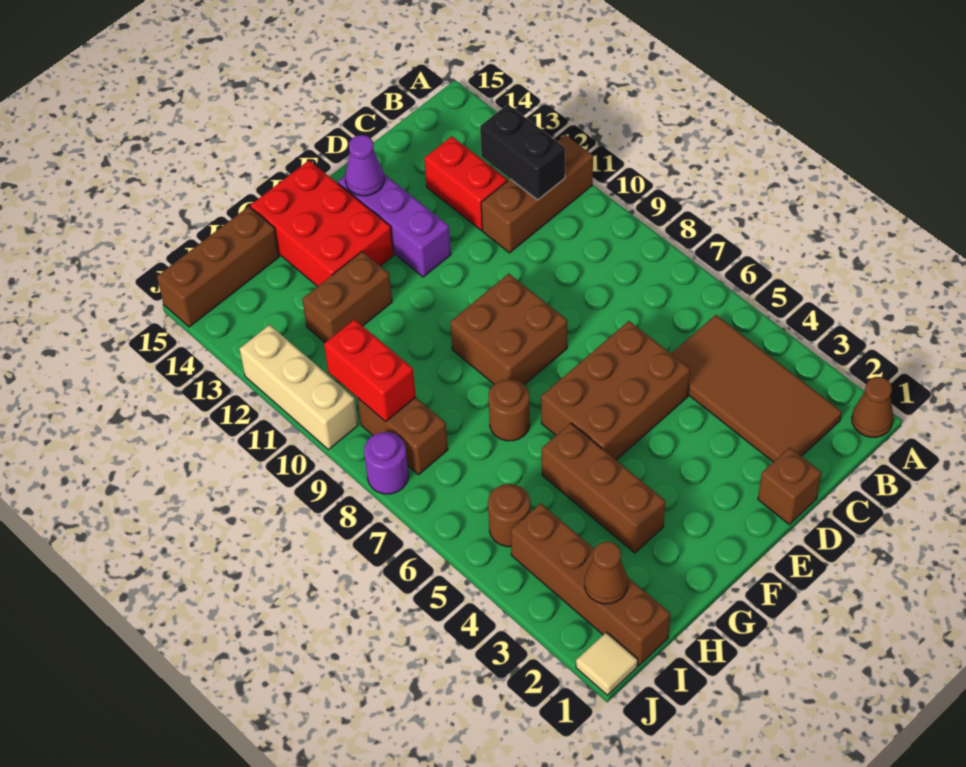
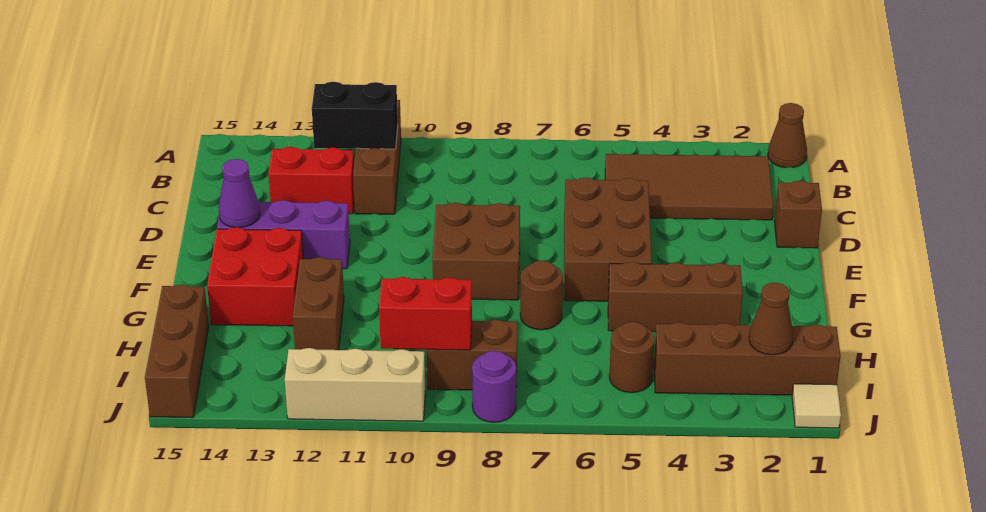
red 2x3 brick [250,161,394,286] -> red 2x2 brick [207,227,303,326]

